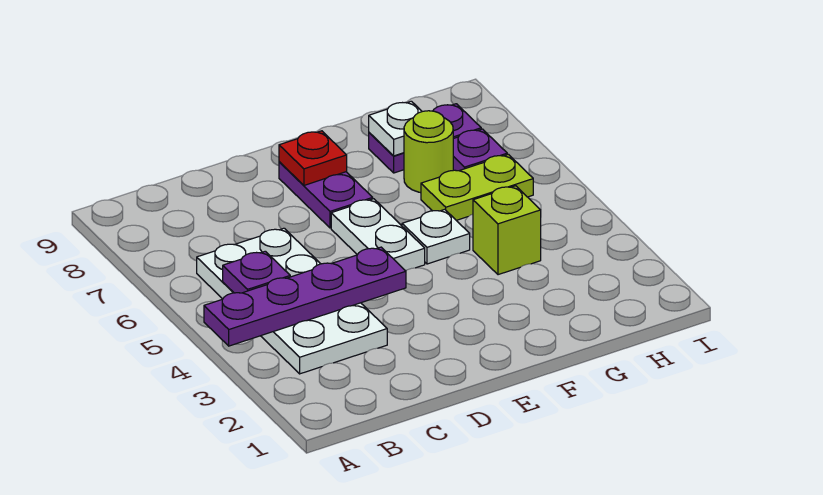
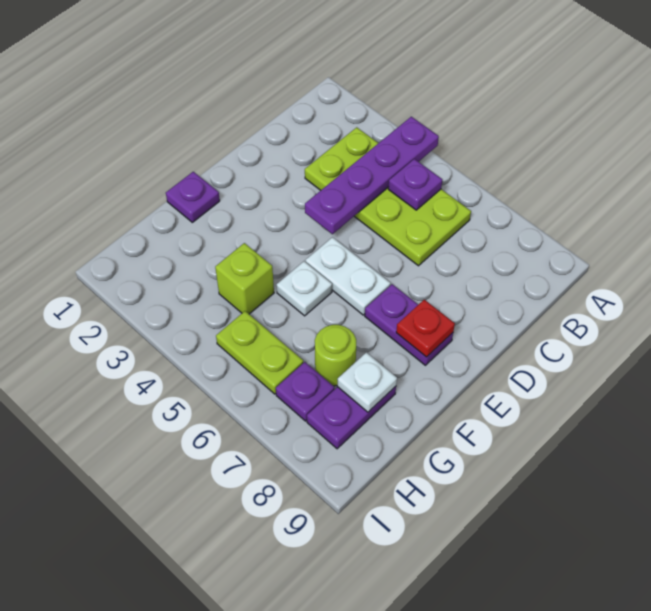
white 2x4 plate [197,228,387,374] -> lime 2x4 plate [305,127,471,266]
none -> purple 1x1 plate [166,172,220,222]
lime 1x2 plate [421,155,533,220] -> lime 1x2 plate turned to [216,311,303,394]

